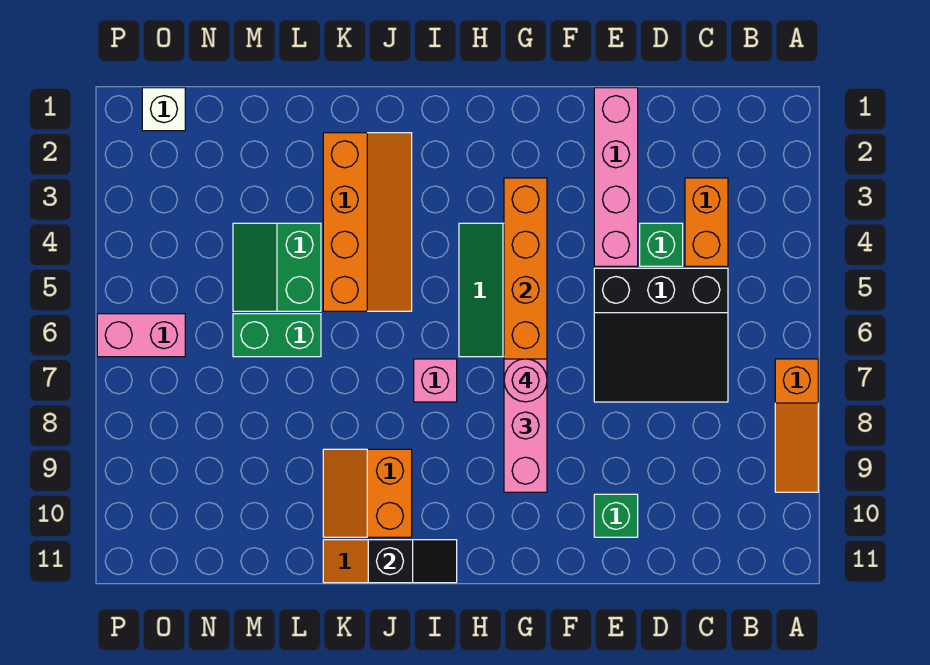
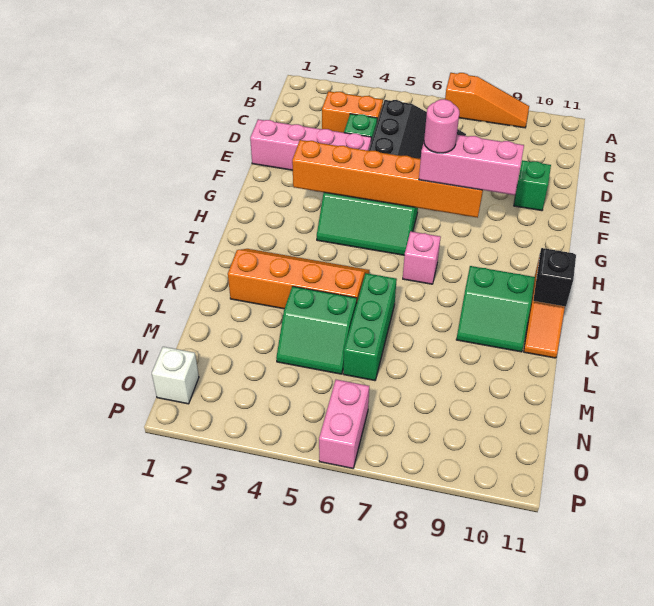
orange 2x2 slope [323,449,412,537] -> green 2x2 slope [456,266,535,352]
green 1x2 brick [233,314,321,357] -> green 1x3 brick [343,273,397,381]

